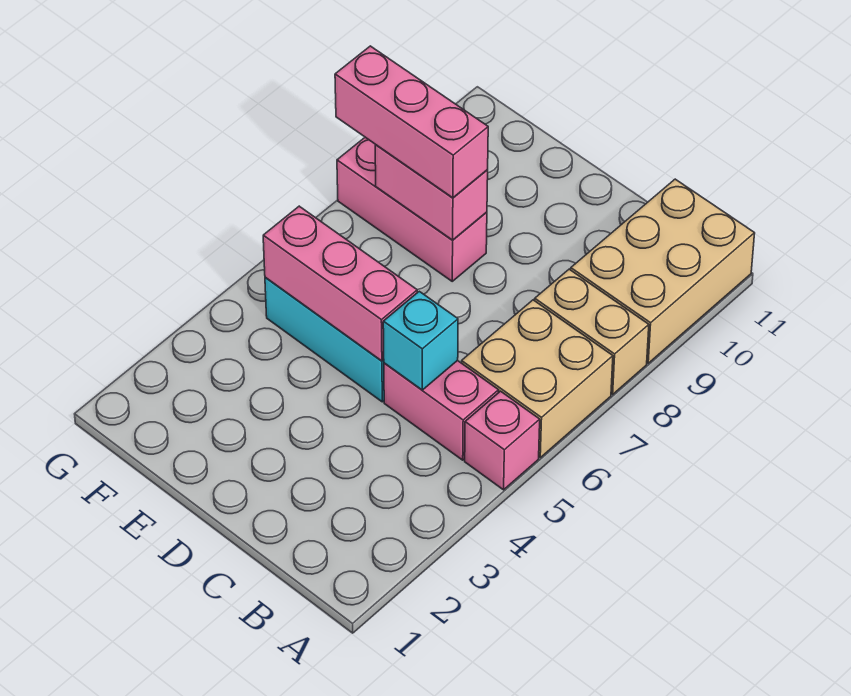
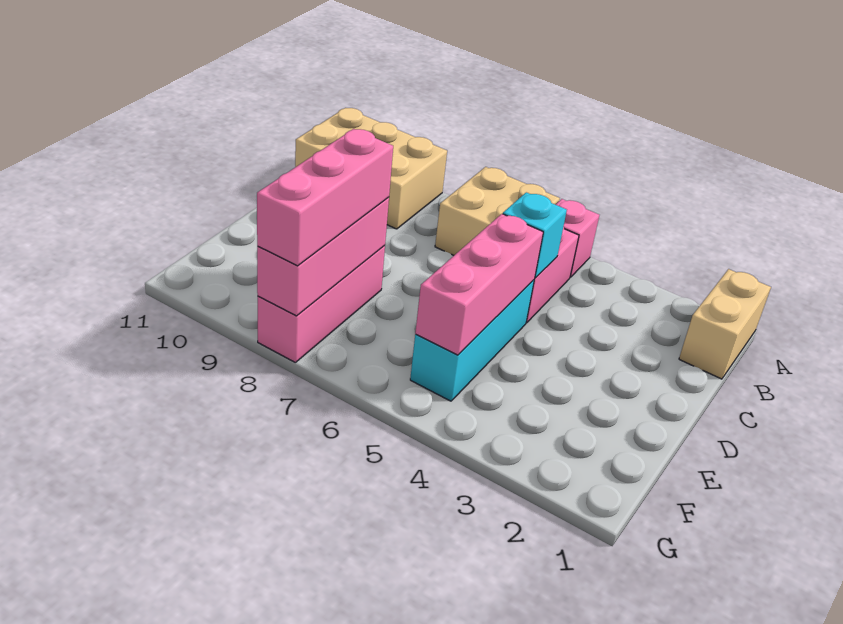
tan 1x2 brick [535,269,649,394] -> tan 1x2 brick moved to [679,269,771,379]
pink 1x2 brick [375,145,488,240] -> pink 1x3 brick [257,197,389,316]

